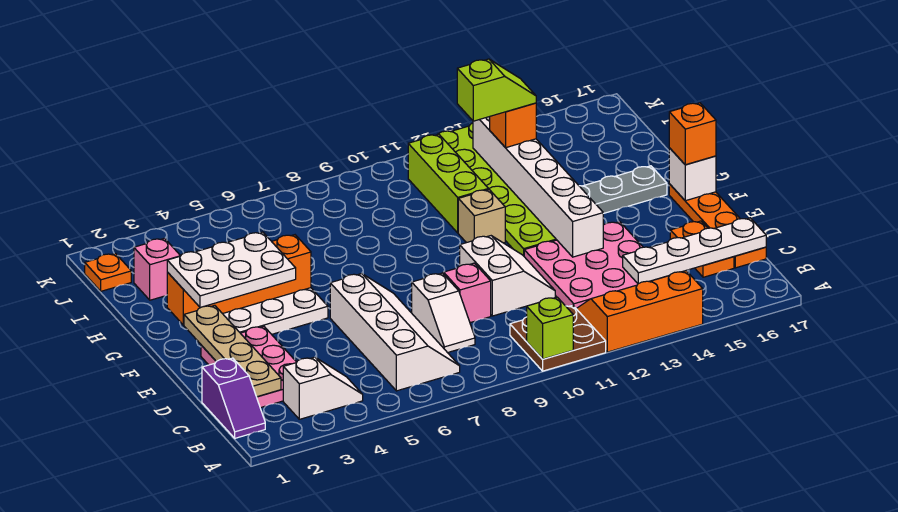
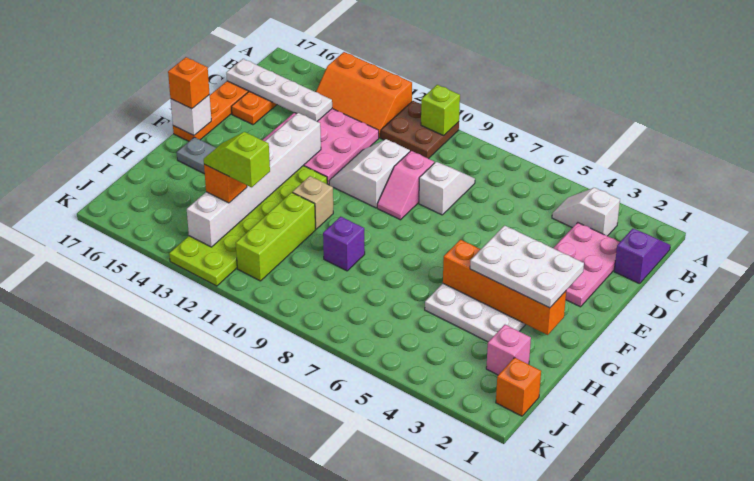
white 2x4 slope [330,274,460,391] -> none
tan 1x4 plate [184,305,281,397] -> none
none -> purple 1x1 brick [323,216,365,271]
orange 1x1 plate [85,253,131,291] -> orange 1x1 brick [496,358,541,416]

